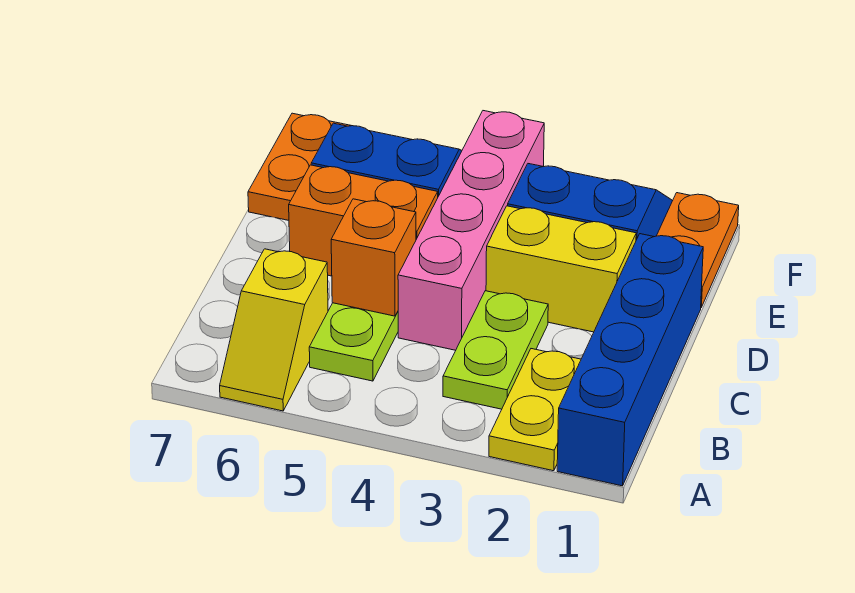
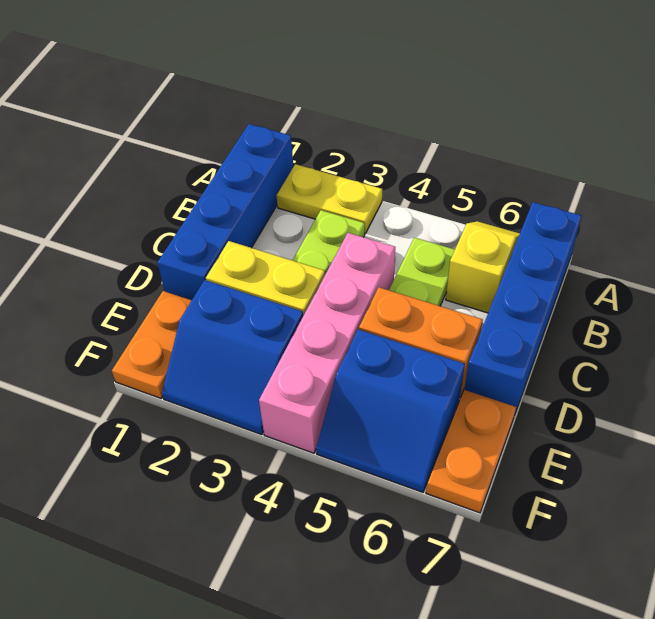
yellow 1x2 plate [489,349,581,471] -> yellow 1x2 plate turned to [277,164,382,233]
none -> blue 1x4 brick [464,202,581,416]
orange 1x1 brick [331,199,416,316] -> none

